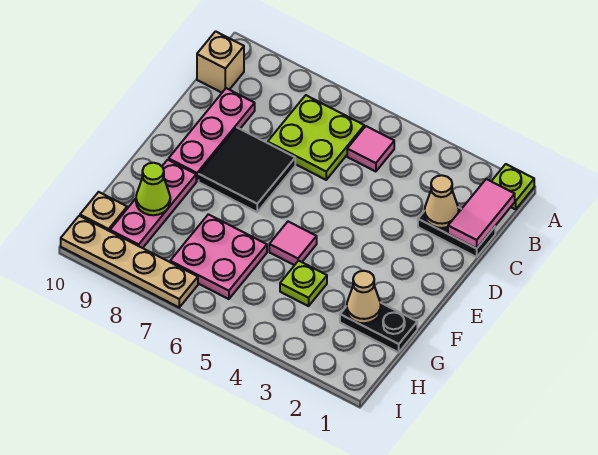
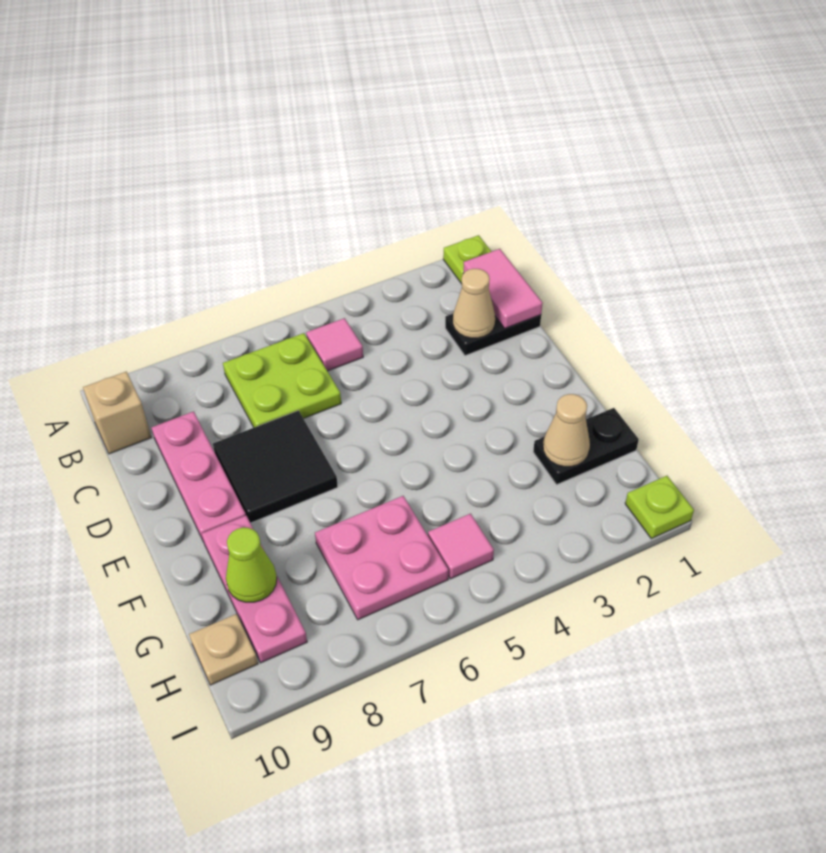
pink 1x1 tile [269,222,317,265] -> pink 1x1 tile moved to [428,514,494,579]
lime 1x1 plate [280,261,327,306] -> lime 1x1 plate moved to [625,476,694,539]
tan 1x4 plate [61,216,198,307] -> none

